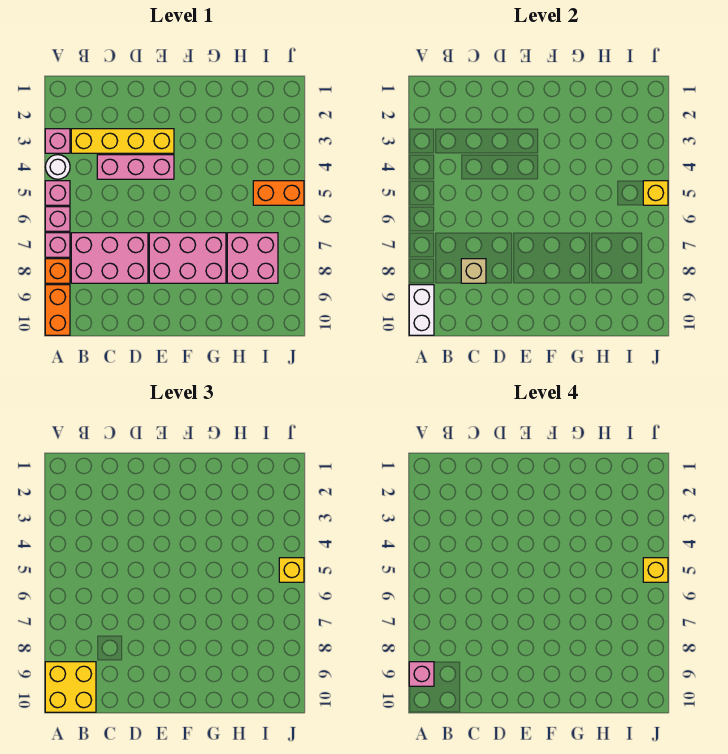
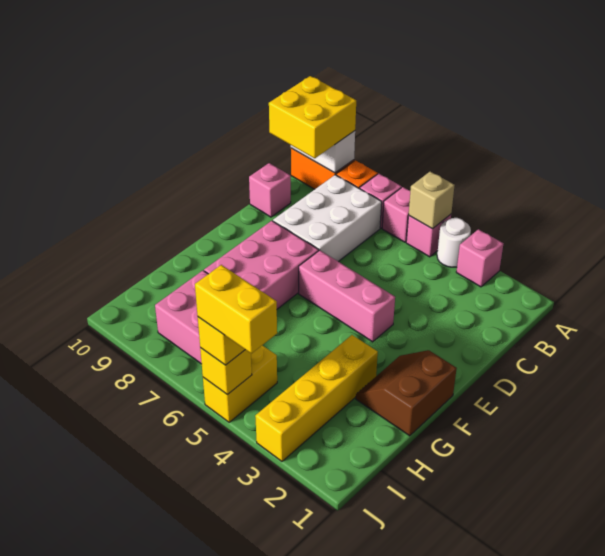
pink 1x1 brick [409,662,434,686] -> pink 1x1 brick moved to [249,163,291,217]
yellow 1x4 brick [71,129,174,153] -> yellow 1x4 brick moved to [255,335,378,461]
pink 2x3 brick [71,233,148,283] -> white 2x3 brick [273,175,382,262]
pink 1x3 brick [97,155,174,179] -> pink 1x3 brick turned to [299,250,395,342]
tan 1x1 brick [461,259,486,283] -> tan 1x1 brick moved to [409,172,455,229]
none -> brown 2x2 slope [356,350,457,436]
orange 1x2 brick [253,181,304,205] -> yellow 1x2 brick [203,345,277,422]
yellow 1x1 brick [643,558,668,582] -> yellow 1x2 brick [195,265,277,354]

